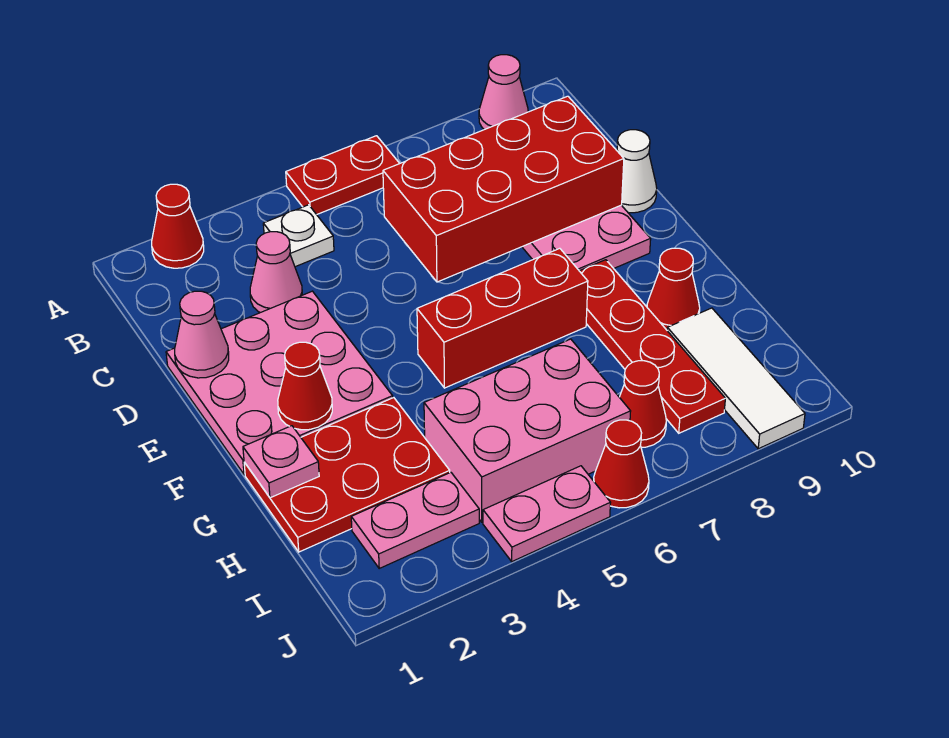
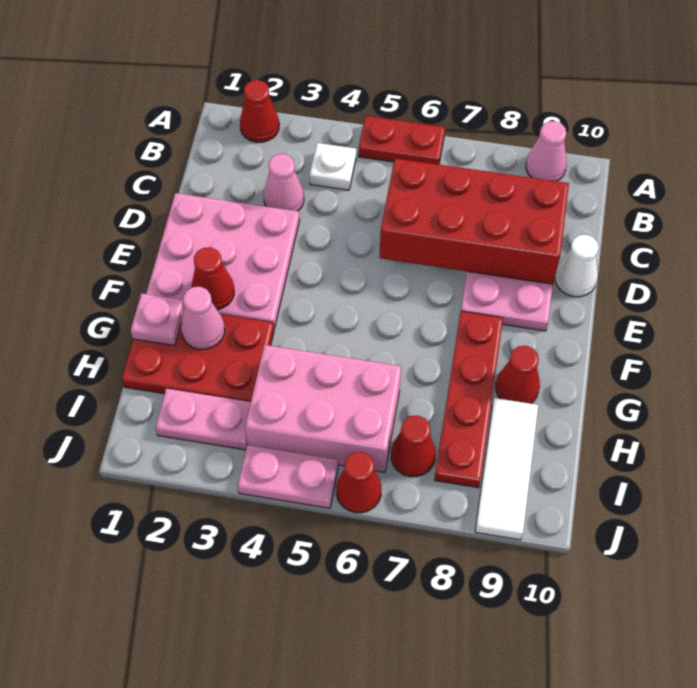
pink 1x1 cone [175,291,229,378] -> pink 1x1 cone moved to [181,287,225,349]
red 1x3 brick [417,248,588,388] -> none

